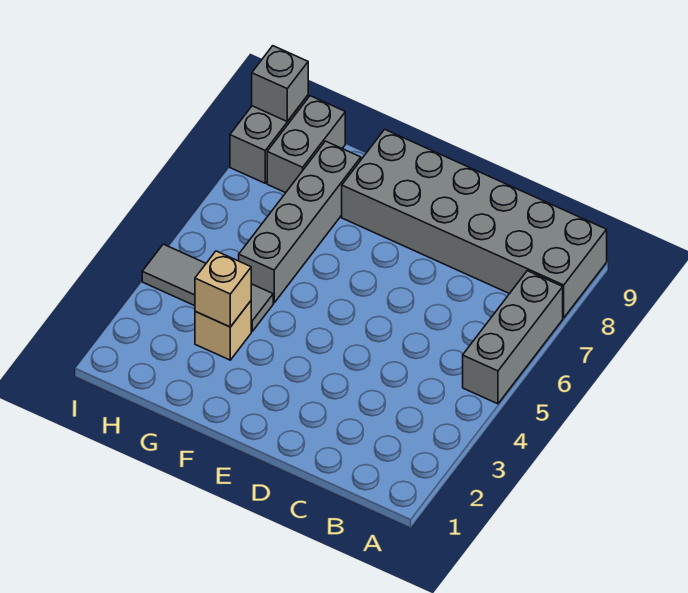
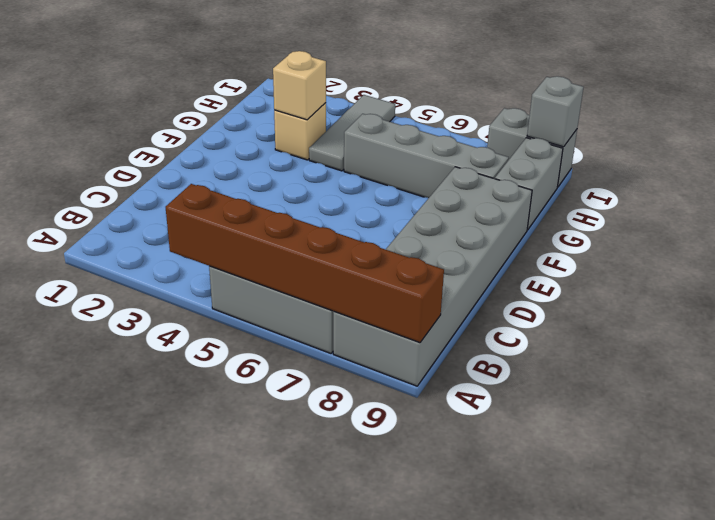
none -> brown 1x6 brick [166,184,444,343]
grey 1x2 brick [267,96,345,193] -> grey 1x2 brick turned to [495,138,563,230]

